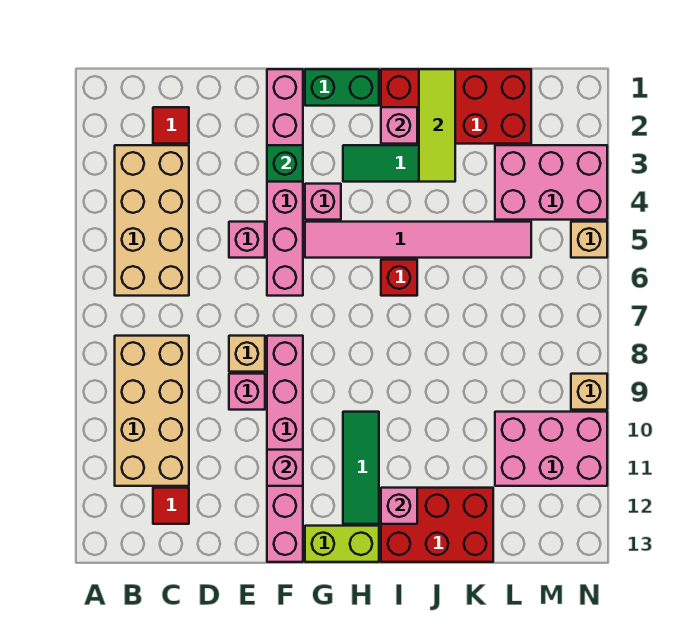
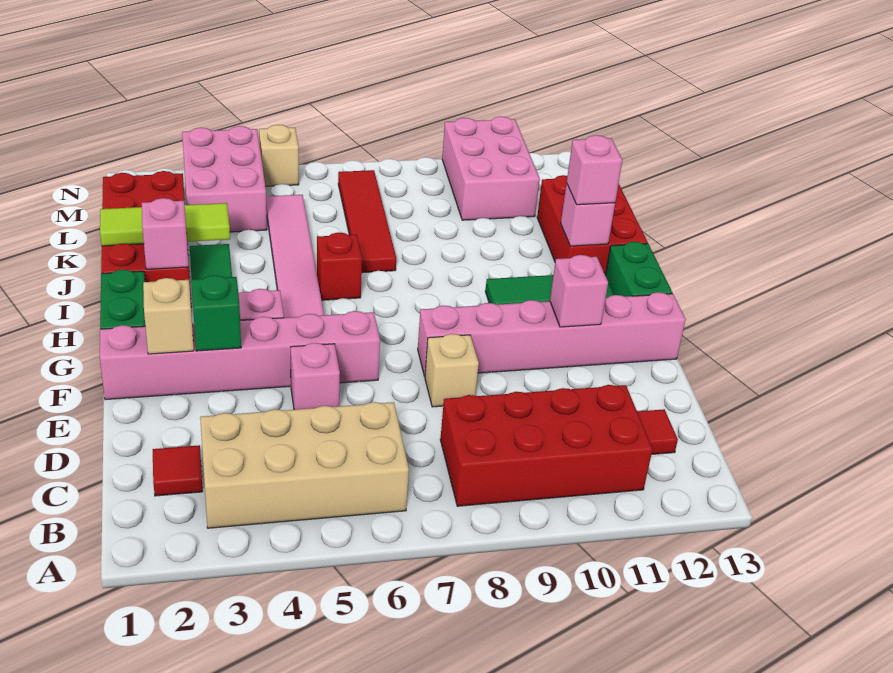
tan 2x4 brick [115,336,189,486] -> red 2x4 brick [440,385,652,506]
pink 1x1 brick [229,374,265,410] -> pink 1x1 brick moved to [567,135,622,205]
lime 1x2 brick [305,526,379,562] -> green 1x2 brick [606,242,672,297]
none -> red 1x4 tile [338,170,396,273]
tan 1x1 brick [571,374,607,410] -> tan 1x1 brick moved to [143,278,194,354]

